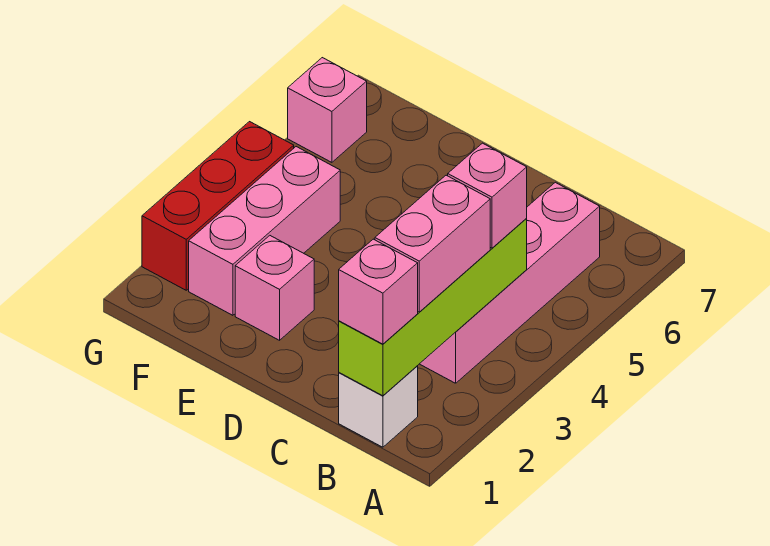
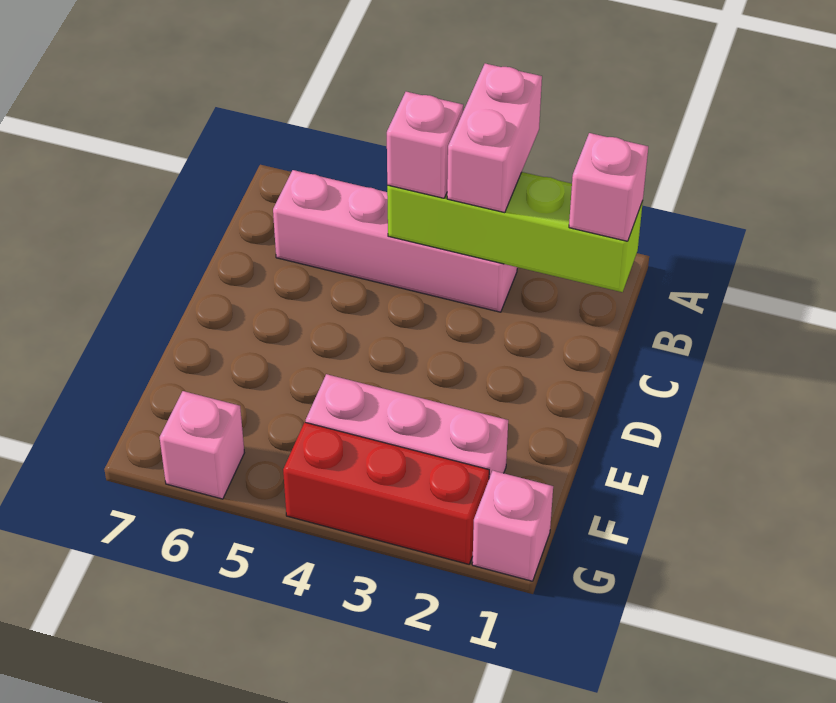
white 1x1 brick [339,366,418,447] -> none
pink 1x2 brick [375,175,490,312] -> pink 1x2 brick turned to [447,64,542,213]
pink 1x1 brick [235,236,314,340] -> pink 1x1 brick moved to [472,471,553,581]

